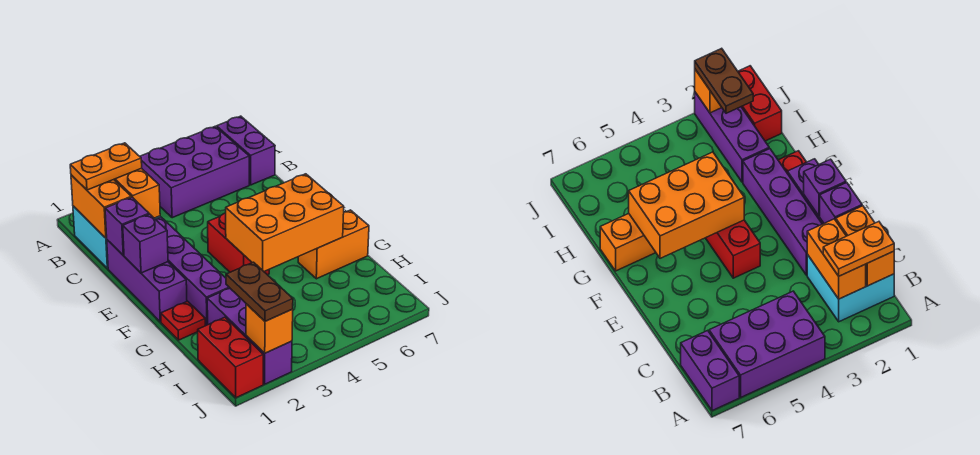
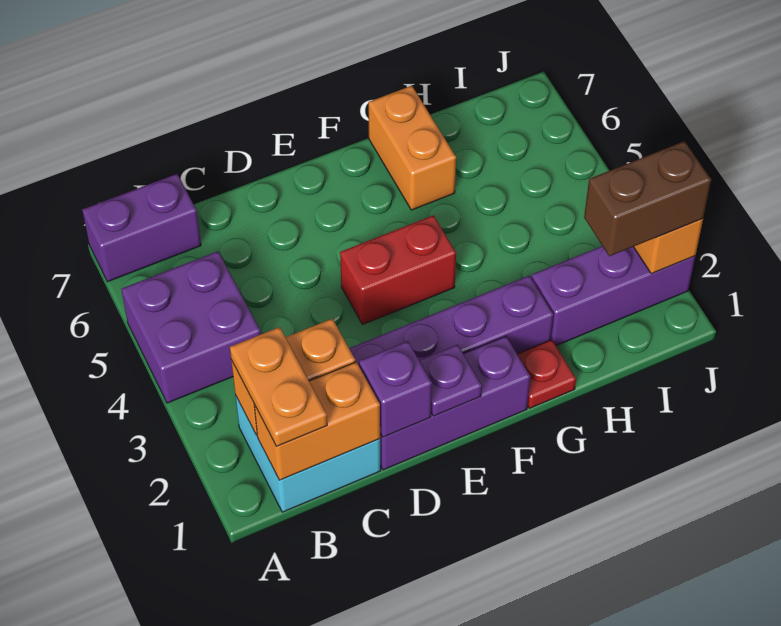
purple 2x3 brick [140,126,249,218] -> purple 2x2 brick [121,251,261,403]
purple 1x1 brick [123,214,168,273] -> purple 1x1 plate [419,345,482,416]
orange 2x3 brick [226,174,344,271] -> none
red 1x2 brick [198,317,263,398] -> none
brown 1x2 plate [226,262,293,321] -> brown 1x2 brick [584,141,711,256]

